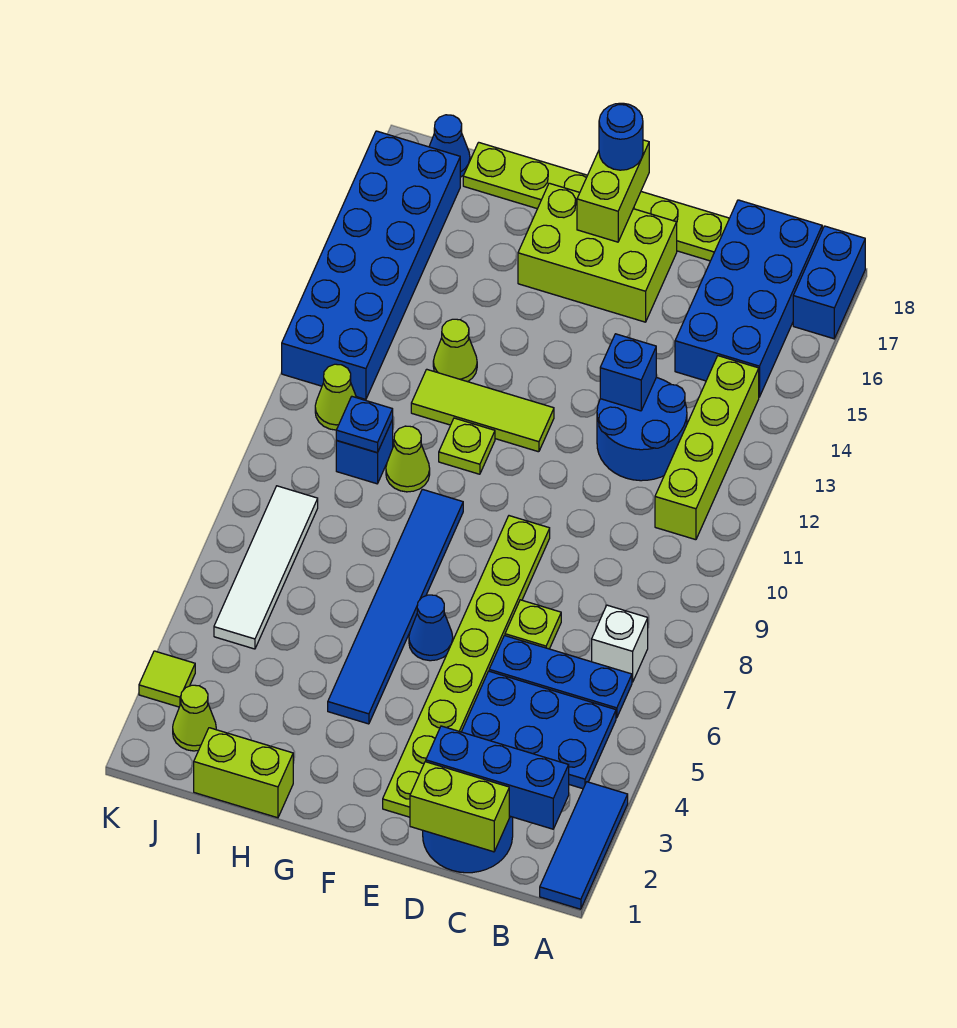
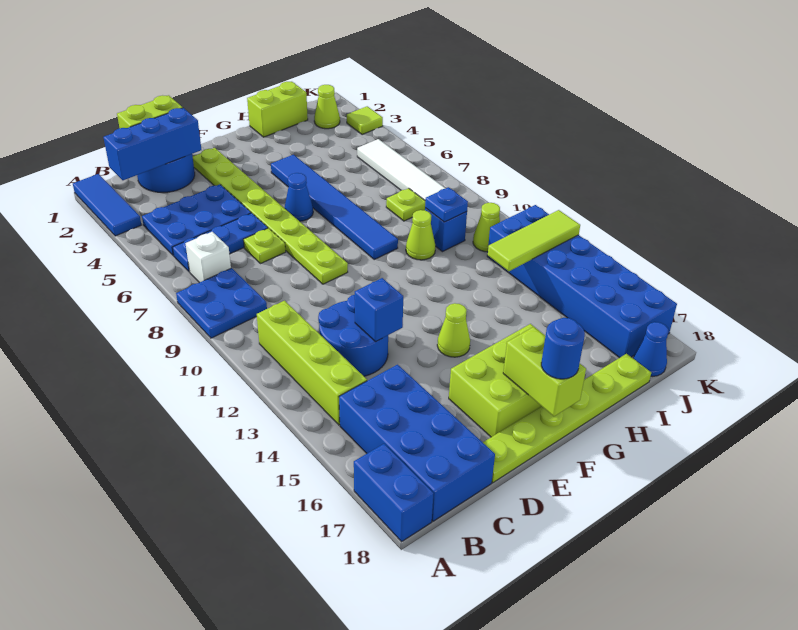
none -> blue 2x2 plate [176,268,267,338]
lime 1x3 tile [411,369,554,452] -> lime 1x3 tile moved to [488,210,580,271]
lime 1x1 plate [439,418,495,474] -> lime 1x1 plate moved to [386,188,425,221]
lime 1x1 cone [433,319,477,382] -> lime 1x1 cone moved to [437,303,470,357]

